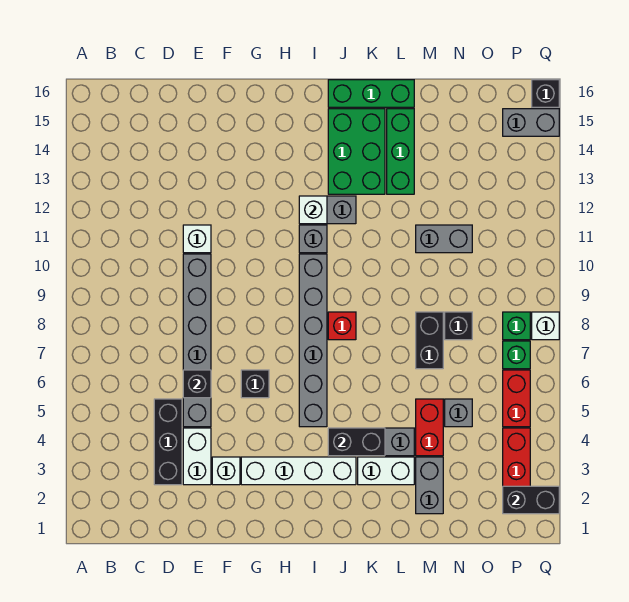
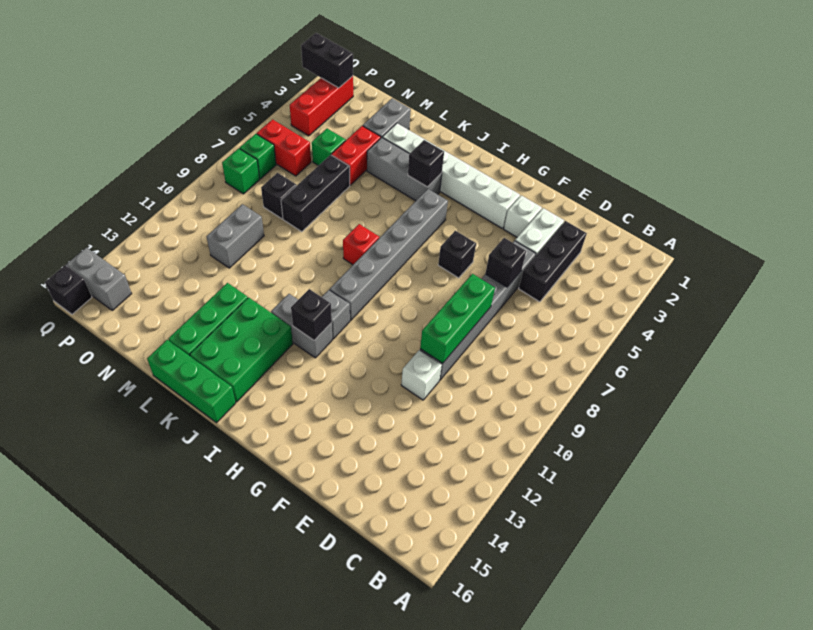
none -> green 1x3 brick [420,274,495,363]
white 1x1 brick [299,196,327,224] -> black 1x1 brick [291,289,332,340]
black 1x2 brick [328,428,385,456] -> black 1x1 brick [408,140,444,187]
black 1x2 brick [416,312,443,369] -> black 1x3 brick [281,155,350,232]
grey 1x2 brick [416,225,472,253] -> grey 1x2 brick turned to [207,204,264,268]
grey 1x1 brick [445,399,472,427] -> green 1x1 brick [312,129,346,166]
red 1x2 brick [503,370,530,427] -> red 1x2 brick turned to [257,120,311,176]
white 1x1 brick [532,312,559,340] -> none

